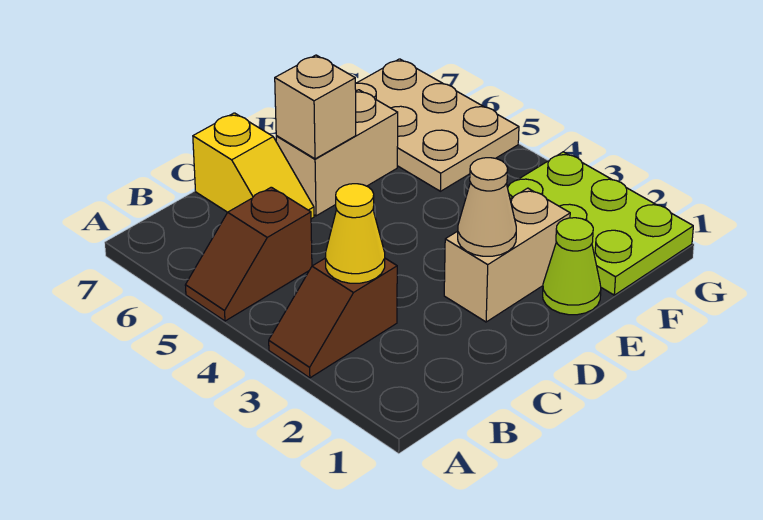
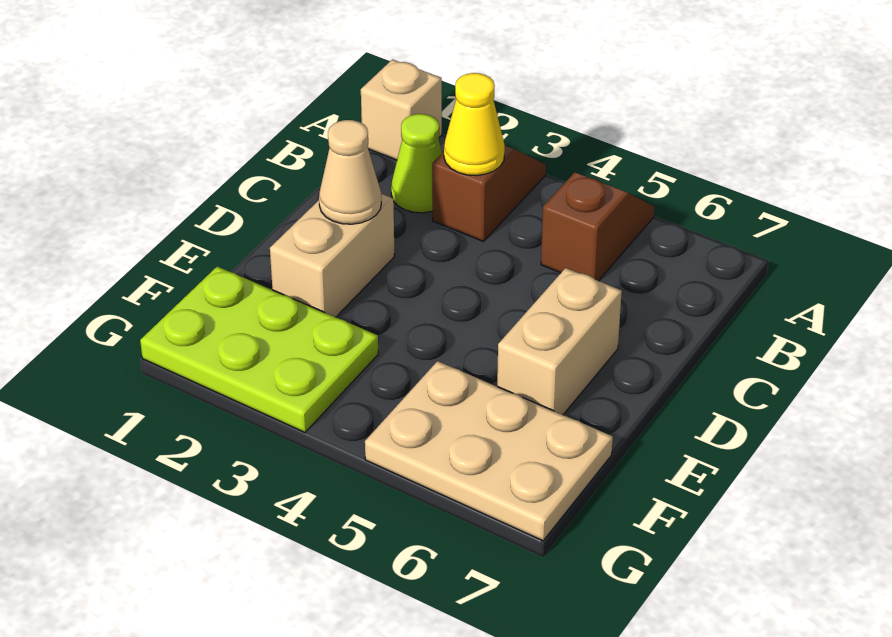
yellow 1x2 slope [193,113,314,219] -> none
tan 1x1 brick [275,55,356,159] -> tan 1x1 brick moved to [361,59,442,160]
lime 1x1 cone [543,218,601,315] -> lime 1x1 cone moved to [391,114,442,213]

